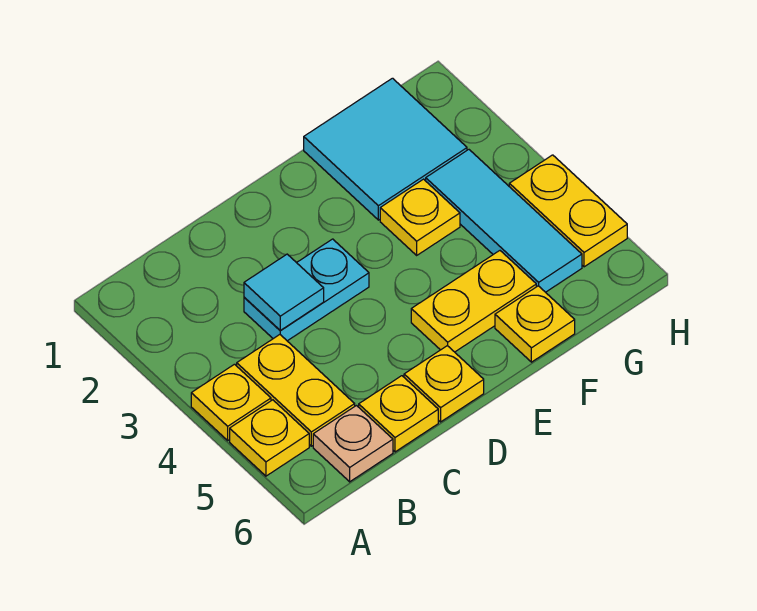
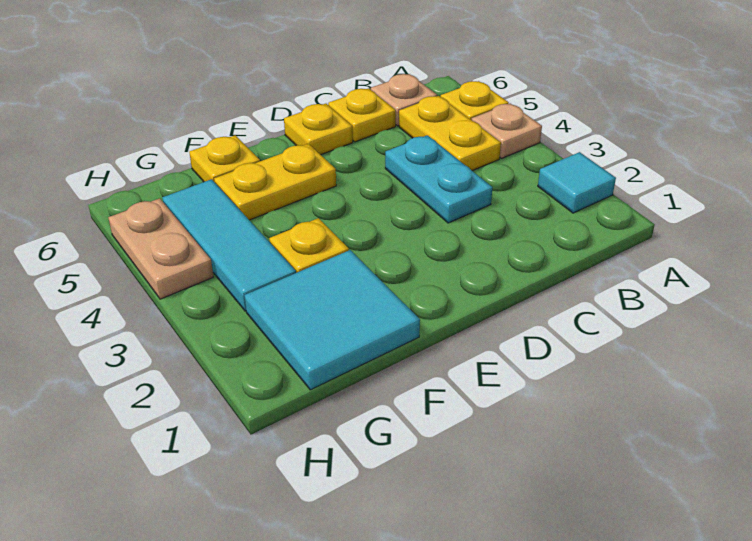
yellow 1x1 plate [191,364,271,440] -> tan 1x1 plate [472,103,542,158]
cyan 1x2 plate [244,239,369,341] -> cyan 1x2 plate turned to [385,135,493,223]
cyan 1x1 tile [244,254,324,331] -> cyan 1x1 tile moved to [538,152,616,213]
yellow 1x2 plate [509,155,627,267] -> tan 1x2 plate [108,198,213,299]

